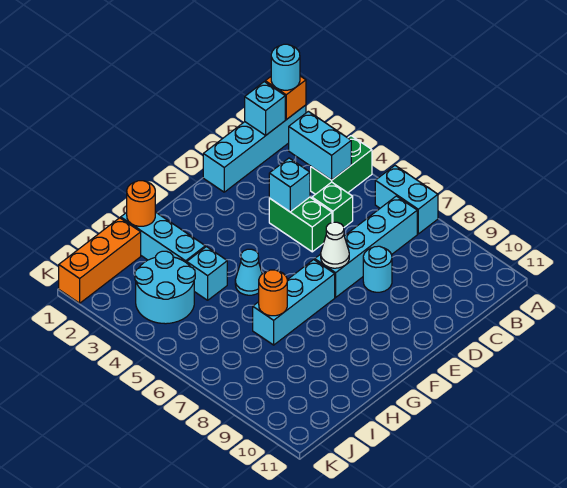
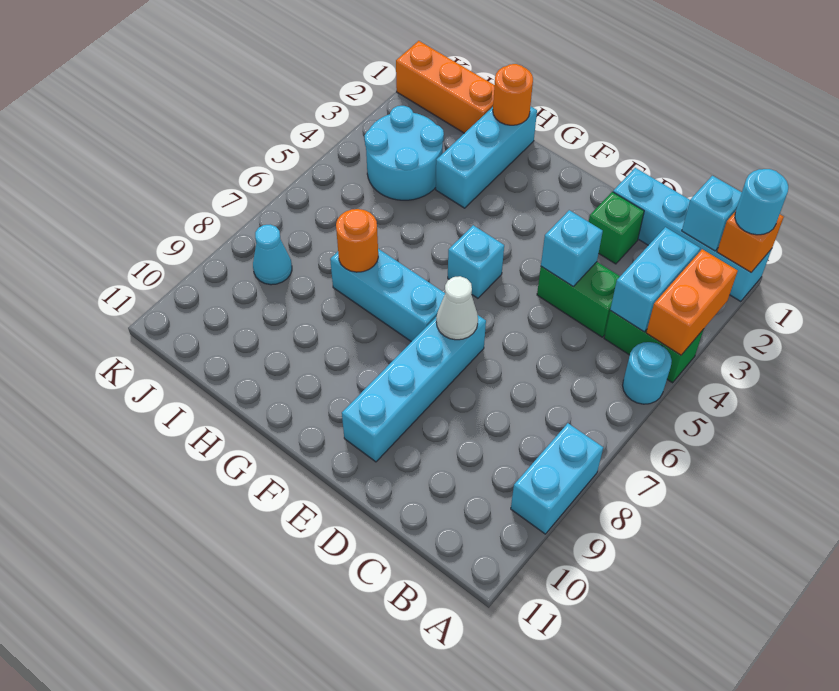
none -> orange 1x2 brick [646,249,738,355]
cyan 1x2 brick [375,166,438,234] -> cyan 1x2 brick moved to [511,423,603,534]
cyan 1x4 brick [315,196,417,297] -> cyan 1x4 brick turned to [342,315,486,462]
green 1x1 brick [312,182,353,227] -> green 1x1 brick moved to [589,192,644,264]
green 1x2 brick [269,197,332,252] -> green 1x2 brick turned to [537,262,620,337]
cyan 1x1 round brick [363,246,392,292] -> cyan 1x1 round brick moved to [623,342,672,404]
cyan 1x1 cone [235,249,262,295] -> cyan 1x1 cone moved to [253,225,292,285]
cyan 1x1 brick [187,247,227,300] -> cyan 1x1 brick moved to [448,225,504,298]

